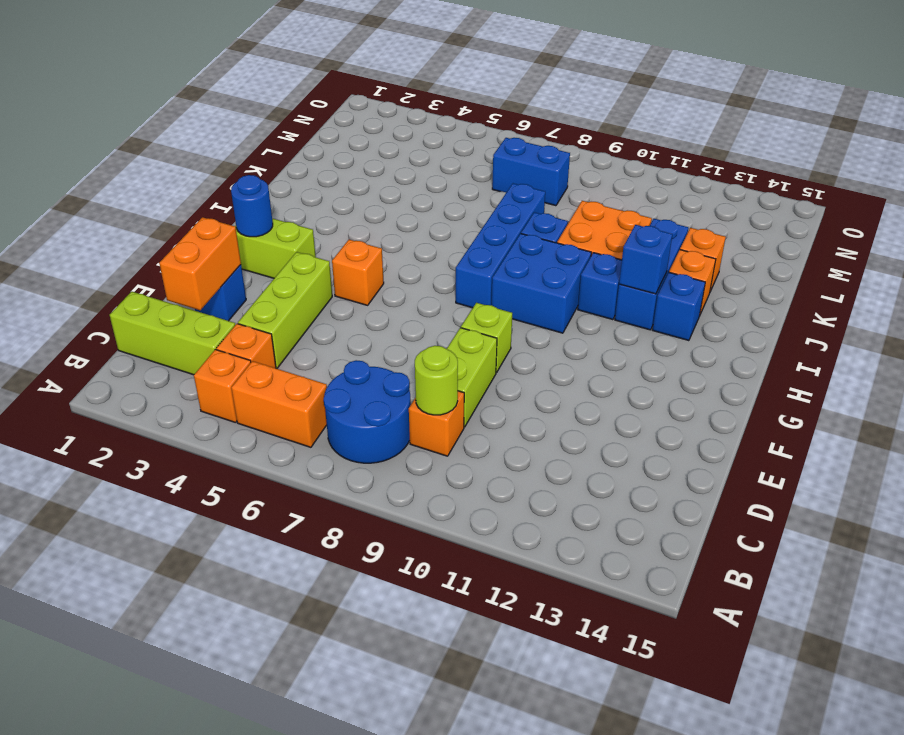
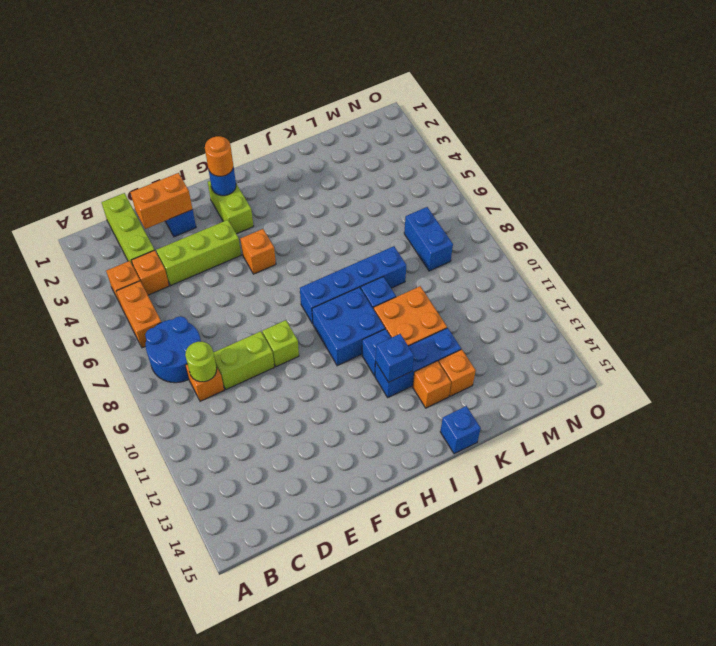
none -> orange 1x1 round brick [205,136,233,176]
blue 1x1 brick [653,273,705,341] -> blue 1x1 brick moved to [440,406,481,454]

